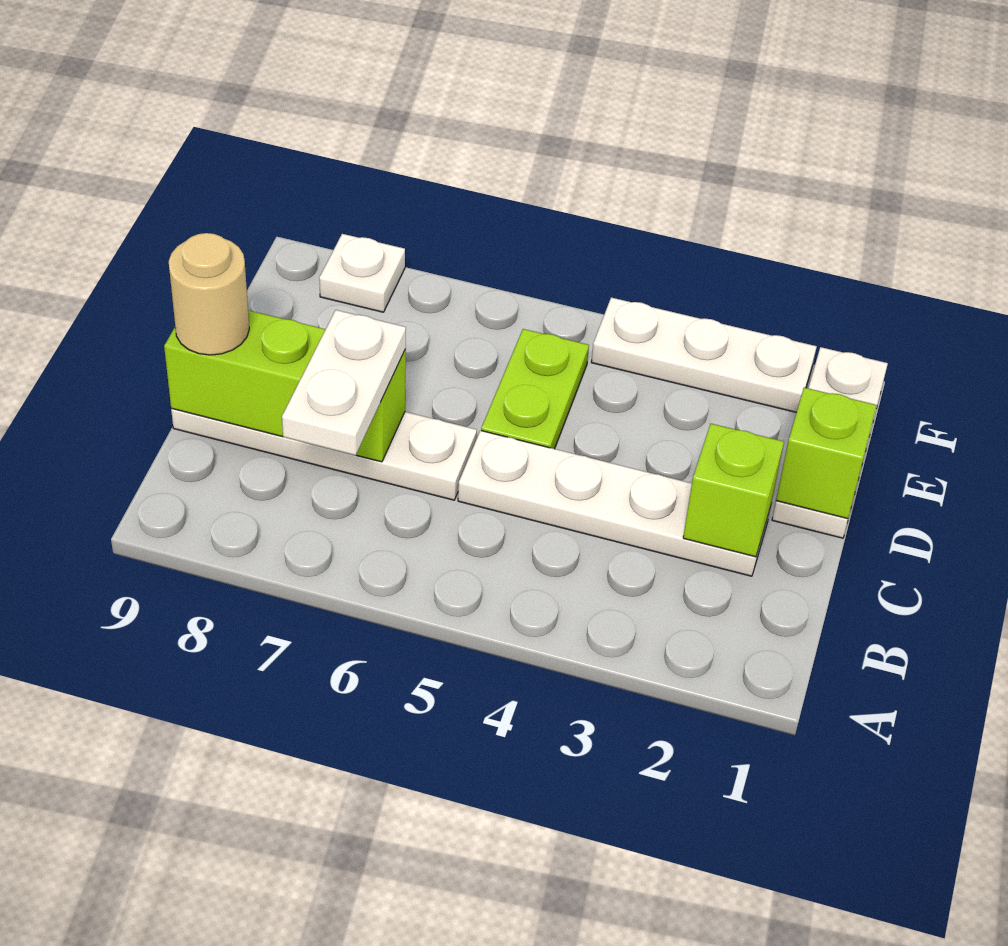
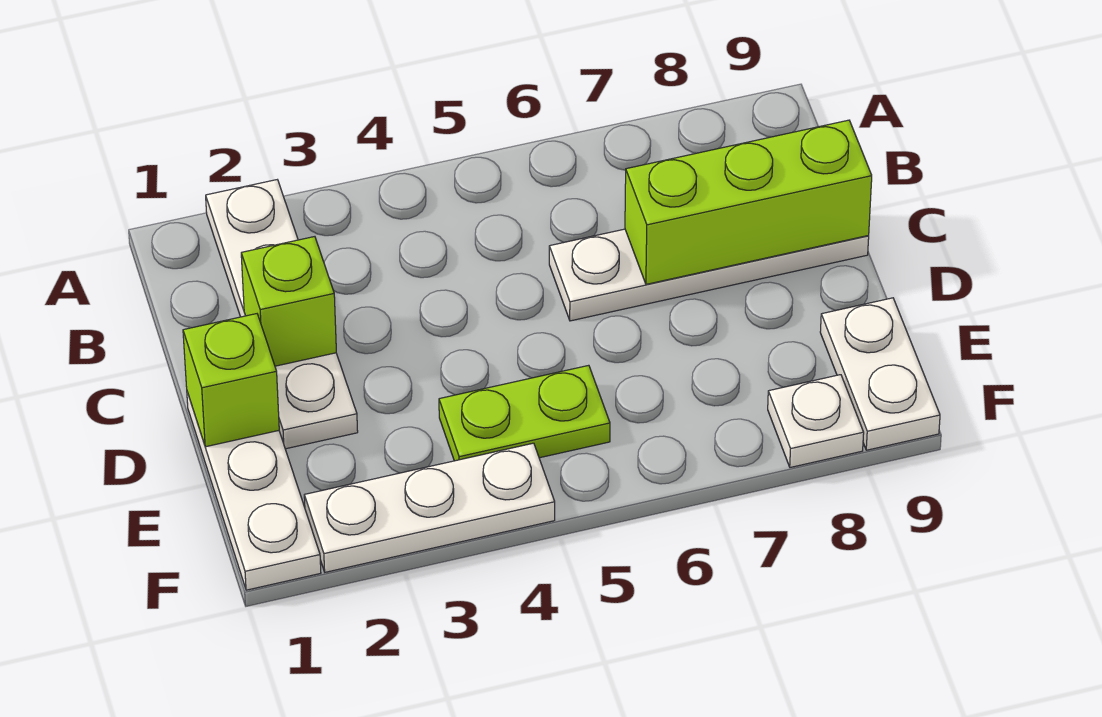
white 1x2 plate [282,310,406,455] -> white 1x2 plate moved to [820,298,940,450]
white 1x4 plate [458,431,771,576] -> white 1x4 plate turned to [206,180,358,449]
tan 1x1 round brick [169,233,249,355] -> none
lime 1x2 plate [481,329,589,449] -> lime 1x2 plate turned to [439,365,610,461]

